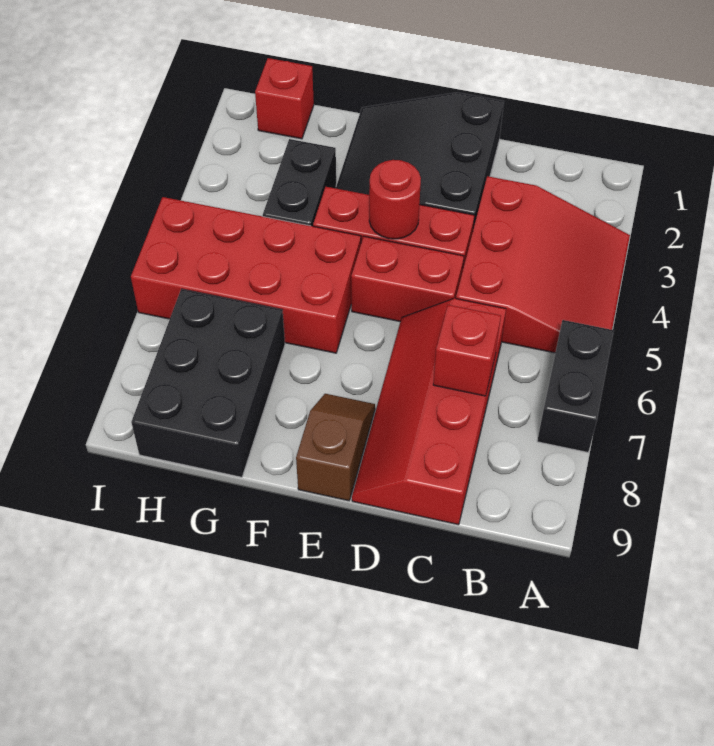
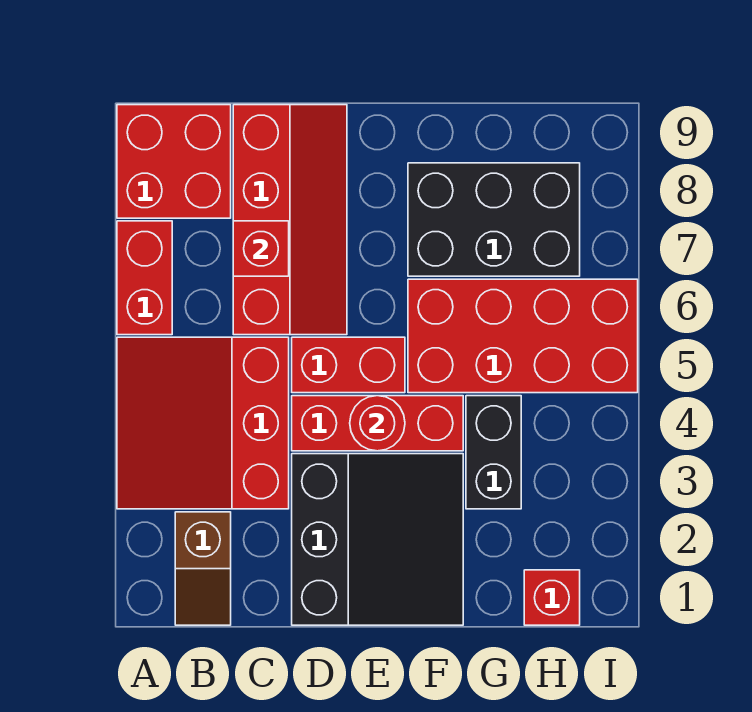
black 1x2 brick [537,320,614,452] -> red 1x2 brick [117,221,172,335]
none -> red 2x2 brick [117,105,231,218]
brown 1x2 slope [296,394,375,501] -> brown 1x2 slope moved to [175,512,231,625]
black 2x3 brick [131,289,285,477] -> black 2x3 brick turned to [408,163,580,276]

